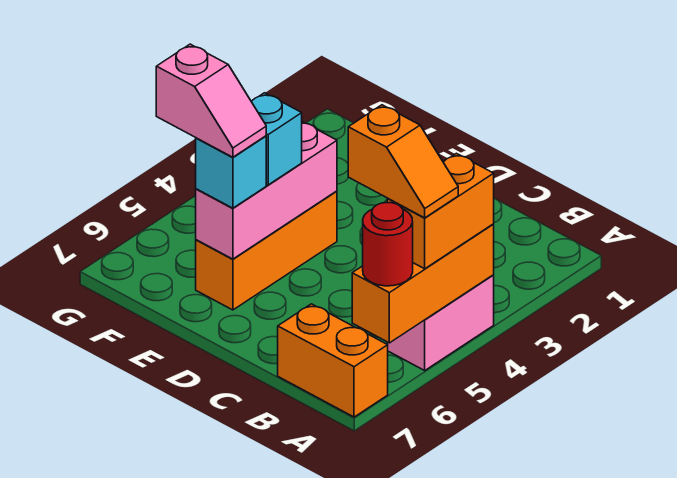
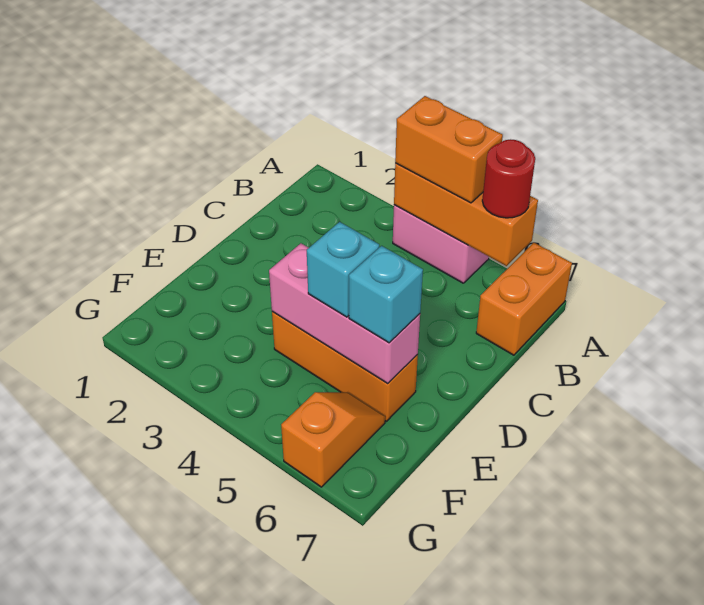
orange 1x2 slope [348,105,458,218] -> orange 1x2 slope moved to [281,392,385,487]
pink 1x2 slope [156,44,266,157] -> none

